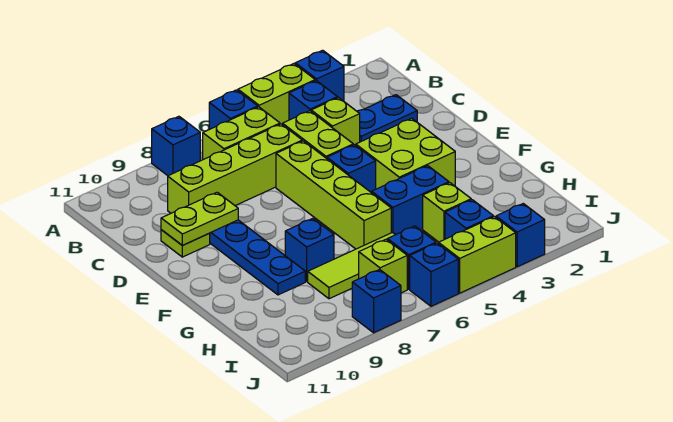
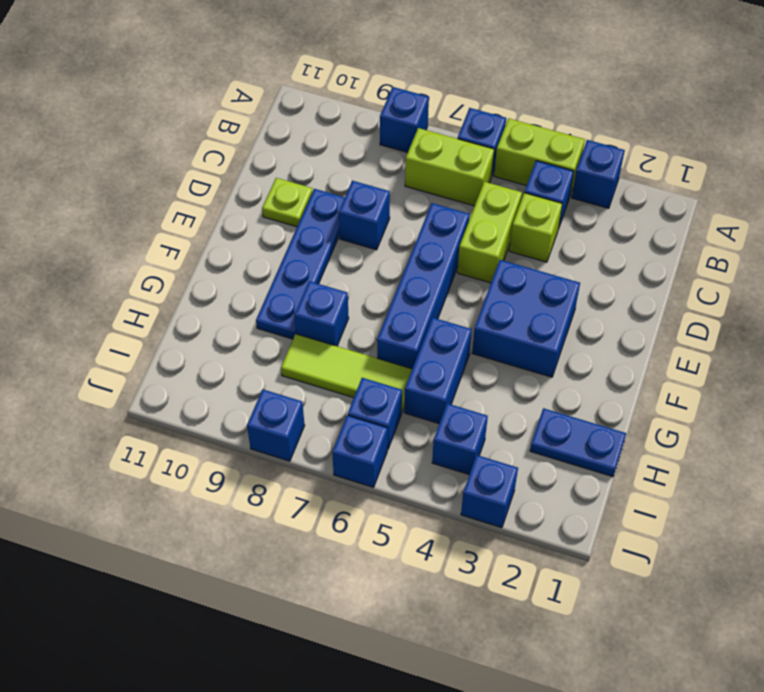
blue 1x2 plate [357,95,417,142] -> blue 1x2 plate moved to [530,408,626,477]
lime 1x4 brick [168,124,302,213] -> none
lime 1x4 brick [276,141,391,249] -> blue 1x4 brick [377,203,470,369]
lime 1x2 plate [161,192,238,245] -> none
lime 2x2 brick [356,118,455,189] -> blue 2x2 brick [472,260,580,377]
blue 1x1 brick [327,145,376,193] -> blue 1x1 brick moved to [339,181,390,250]
blue 1x2 brick [372,166,449,235] -> blue 1x2 brick turned to [404,317,472,424]
lime 1x1 brick [423,183,471,242] -> none
lime 1x1 brick [359,239,407,293] -> none
lime 1x2 brick [439,217,516,293] -> none

